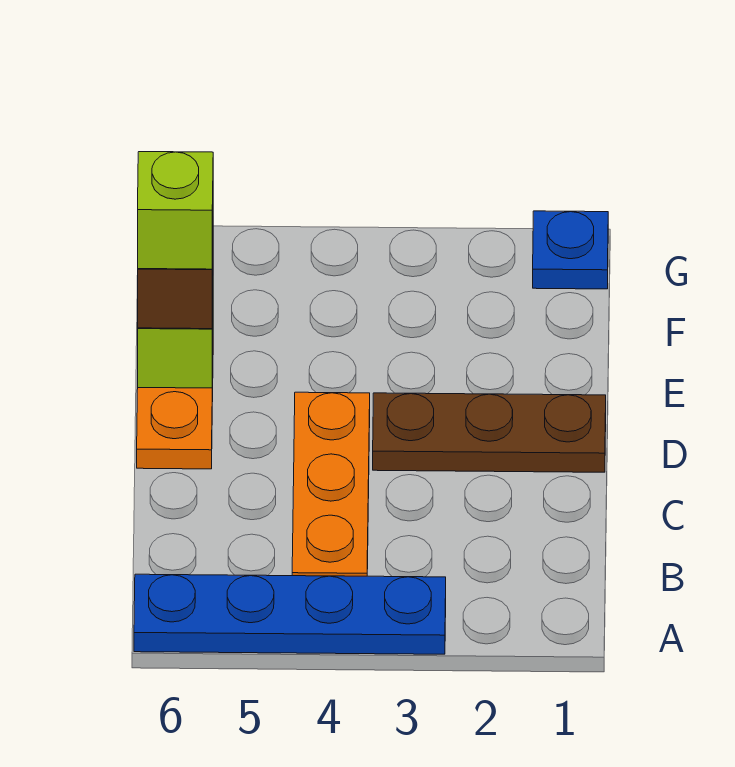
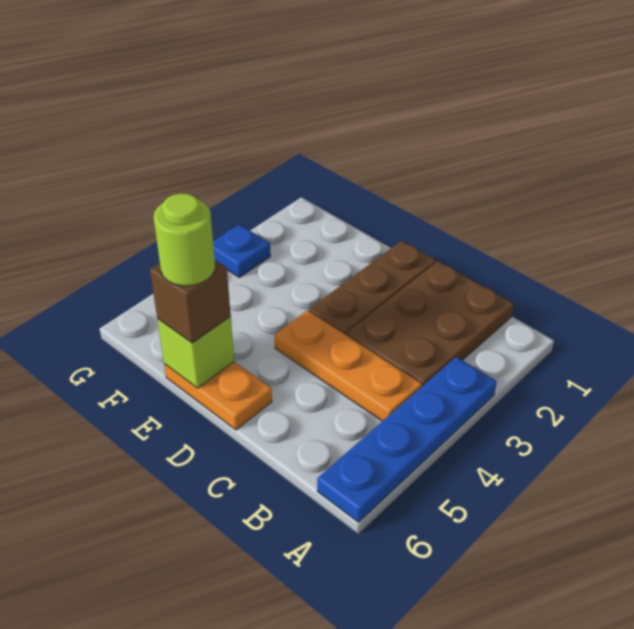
none -> brown 2x3 plate [346,261,514,386]
lime 1x1 brick [138,152,213,269] -> lime 1x1 round brick [154,193,215,286]
blue 1x1 plate [533,211,608,289] -> blue 1x1 plate moved to [213,225,271,278]

